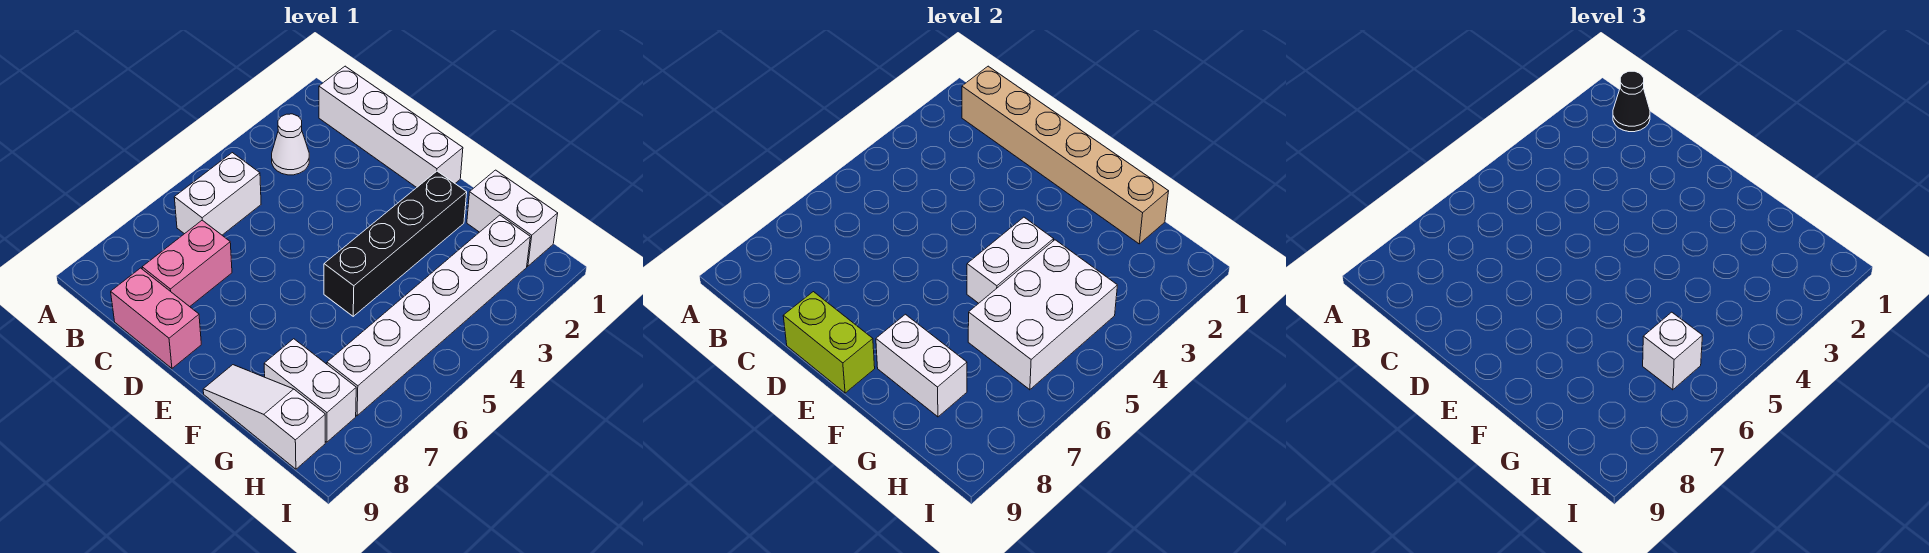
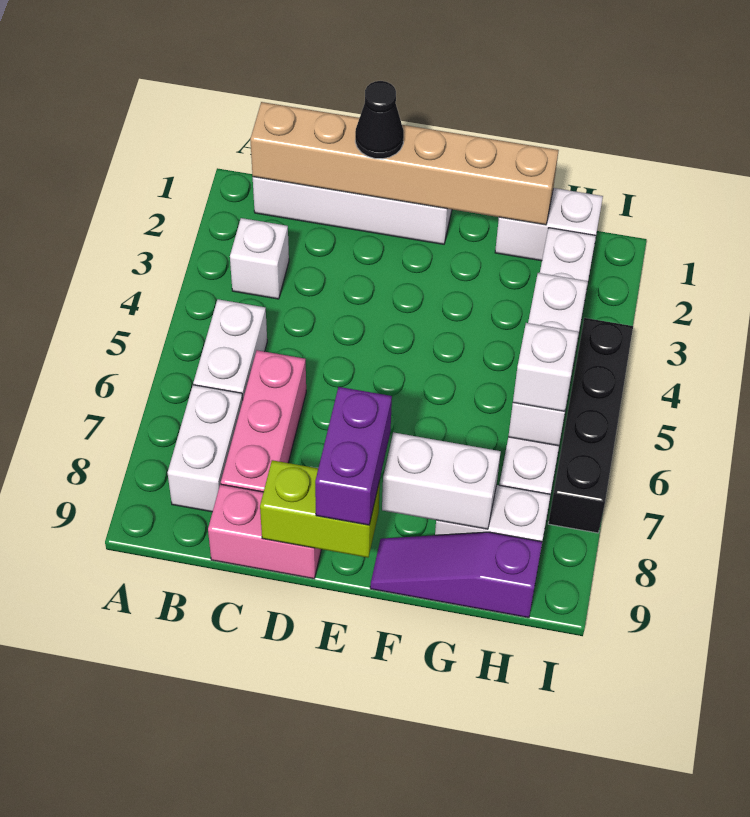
black 1x1 cone [1613,71,1650,132] -> black 1x1 cone moved to [355,81,404,159]
white 1x1 cone [272,114,309,175] -> white 1x1 brick [230,218,289,299]
pink 1x2 brick [142,220,232,307] -> pink 1x3 brick [221,350,306,492]
none -> purple 1x2 brick [315,387,392,525]
black 1x4 brick [324,171,467,316] -> black 1x4 brick moved to [548,318,633,533]
white 1x2 brick [967,217,1054,303] -> white 1x2 brick moved to [168,385,243,512]
white 1x3 slope [203,365,325,469] -> purple 1x3 slope [370,532,542,618]
white 2x3 brick [968,240,1117,390] -> white 1x3 brick [508,273,588,446]

